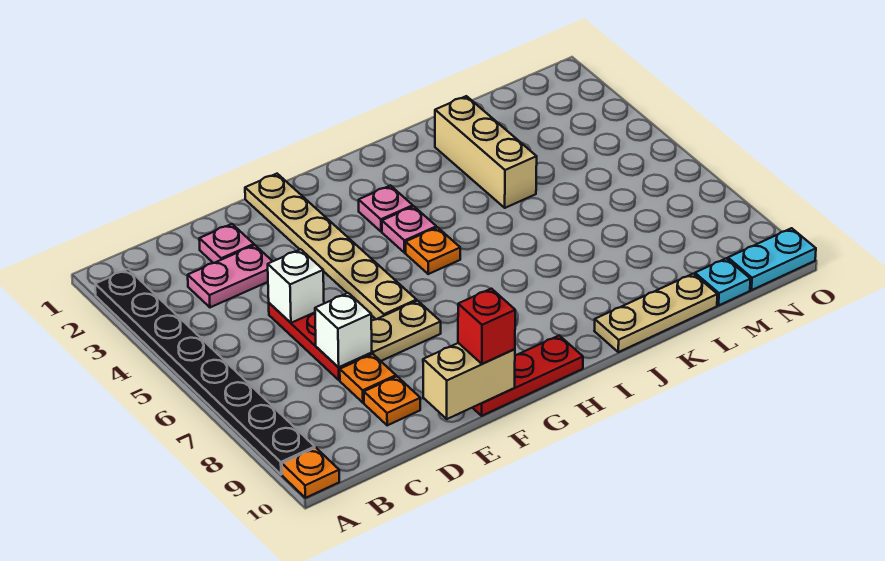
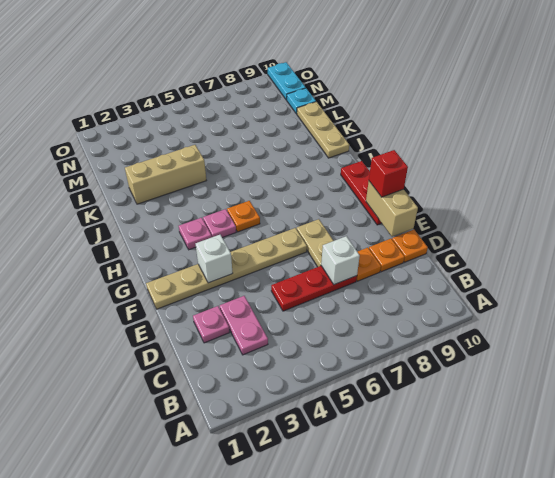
black 1x8 plate [95,269,315,475] -> none
orange 1x1 plate [282,448,339,498] -> orange 1x1 plate moved to [392,230,428,262]
white 1x1 brick [268,249,324,323] -> white 1x1 brick moved to [196,235,233,283]

